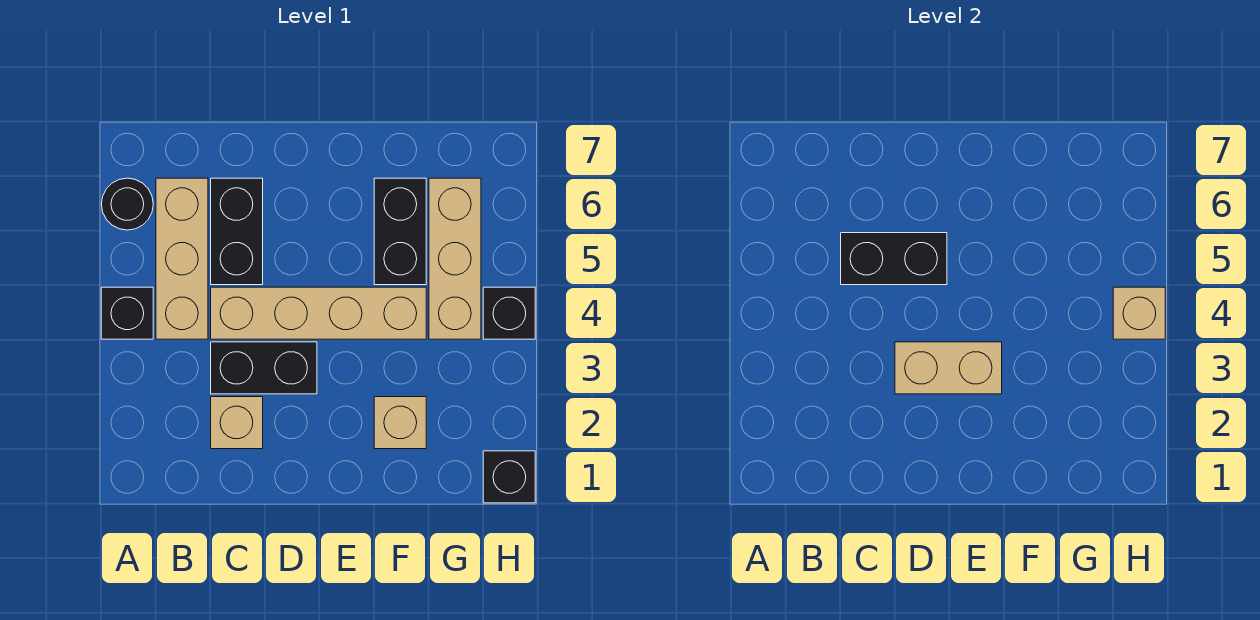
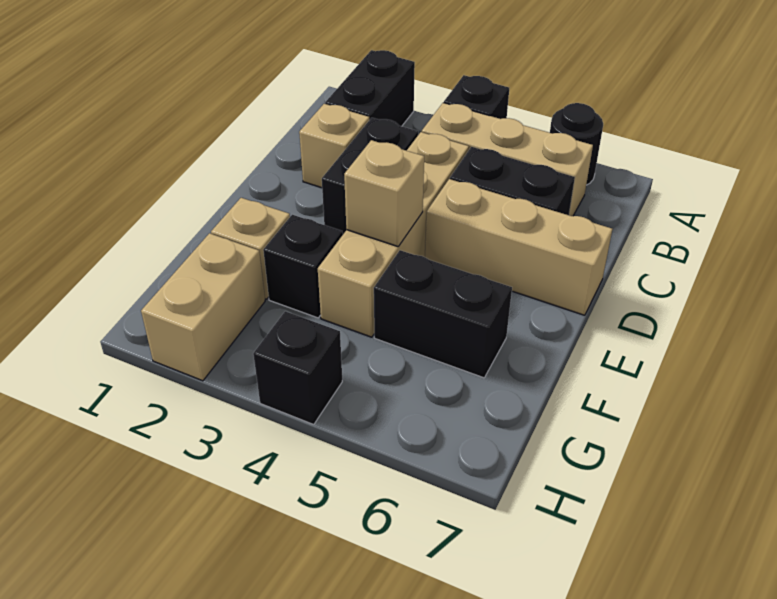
black 1x2 brick [841,233,947,285] -> black 1x2 brick moved to [325,50,415,126]
tan 1x2 brick [895,342,1002,394] -> tan 1x2 brick moved to [141,233,265,381]
tan 1x3 brick [429,178,481,339] -> tan 1x3 brick moved to [425,179,612,315]
black 1x1 brick [483,451,535,503] -> black 1x1 brick moved to [263,215,343,318]
tan 1x1 brick [1113,287,1165,339] -> tan 1x1 brick moved to [344,140,424,247]

